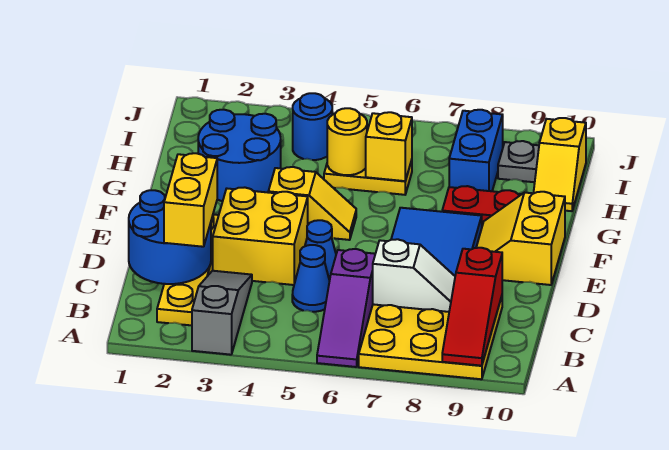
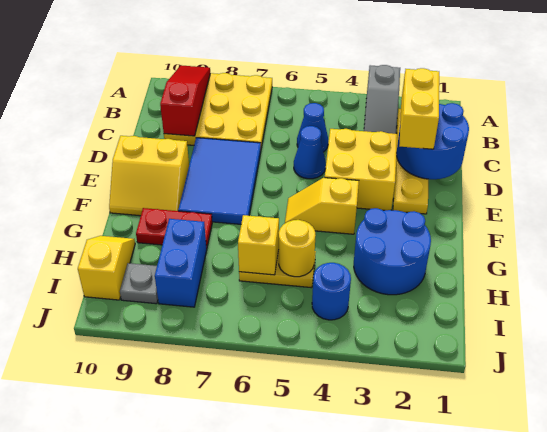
purple 1x3 slope [317,249,375,367] -> none
white 1x2 slope [373,239,455,312] -> none
yellow 2x2 slope [476,192,565,285] -> yellow 2x2 slope turned to [109,136,189,216]

